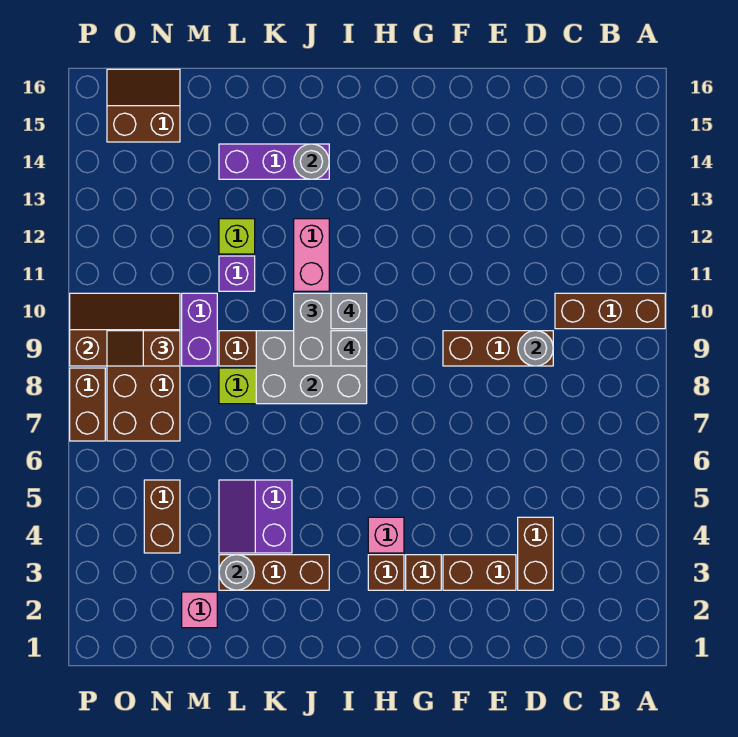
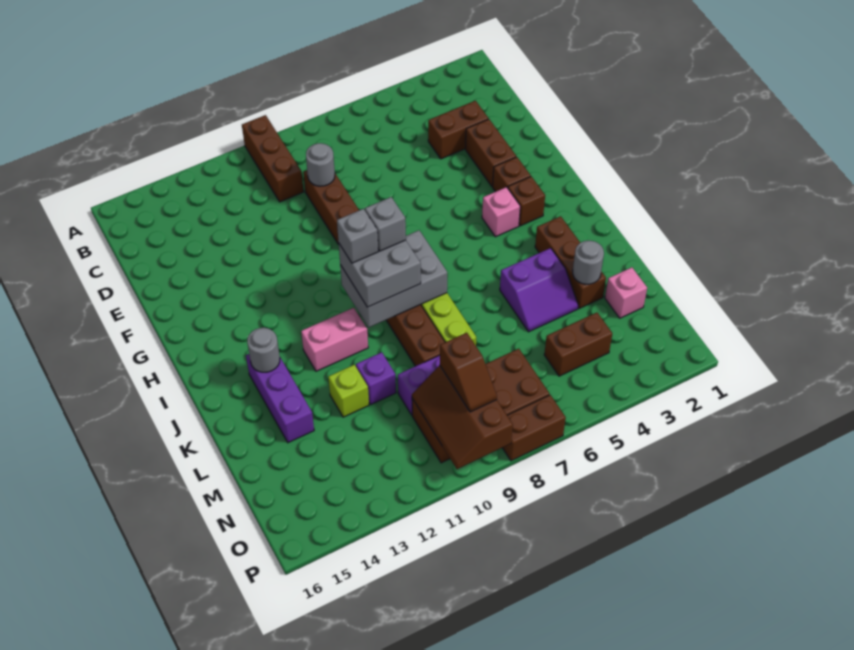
grey 2x3 brick [256,331,367,404] -> grey 2x3 brick turned to [340,230,447,328]
brown 2x2 slope [107,69,180,142] -> none

